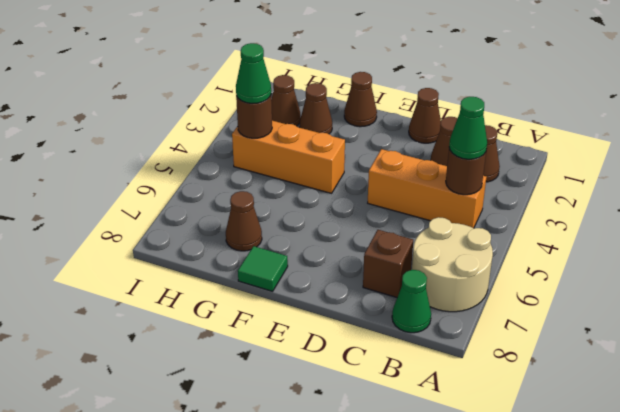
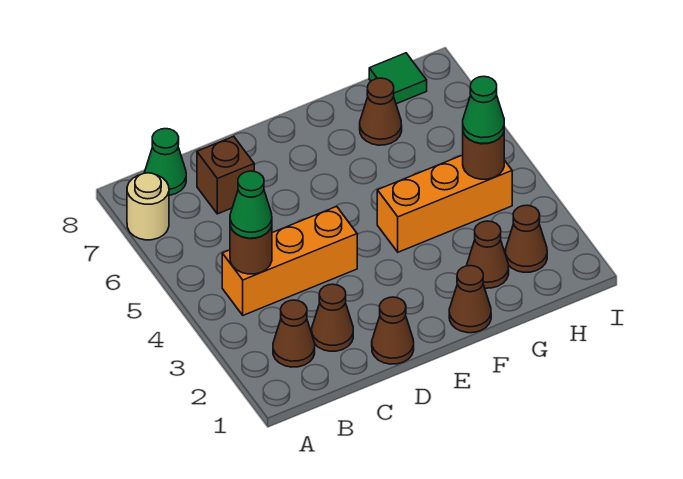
tan 2x2 round brick [412,217,493,312] -> tan 1x1 round brick [127,173,169,240]
green 1x1 tile [238,246,288,291] -> green 1x1 tile moved to [369,53,427,104]

